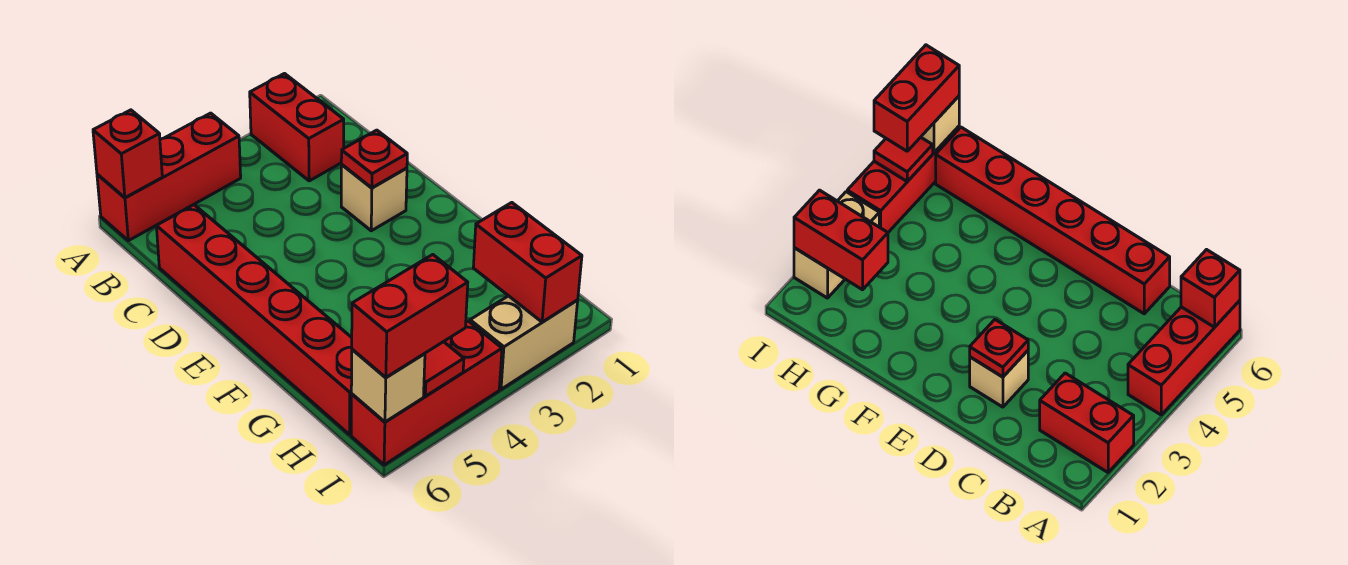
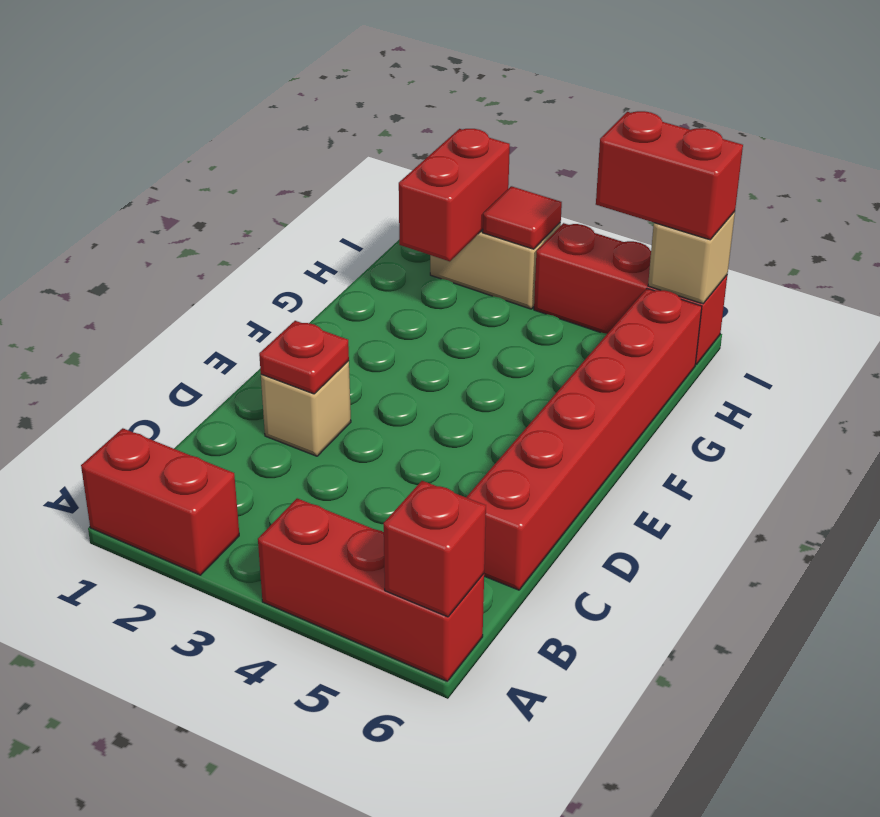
red 1x2 brick [250,74,344,181] -> red 1x2 brick turned to [81,428,239,575]
red 1x1 tile [424,342,464,396] -> red 1x1 tile moved to [483,186,562,249]

